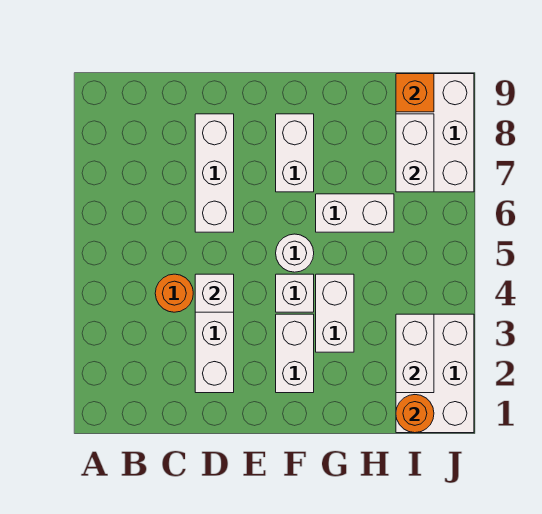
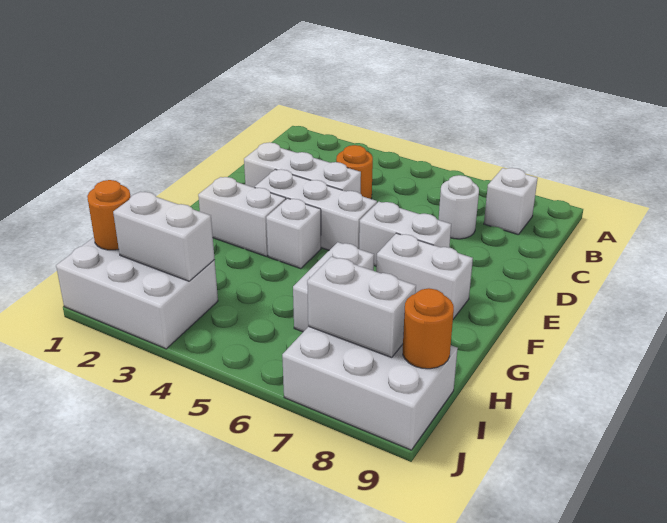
white 1x1 brick [195,274,234,312] -> white 1x1 brick moved to [484,168,538,235]
white 1x3 brick [195,114,234,232] -> white 1x3 brick moved to [255,169,377,250]
white 1x1 round brick [276,234,314,272] -> white 1x1 round brick moved to [439,175,479,239]
white 1x2 brick [316,274,354,352] -> white 1x2 brick moved to [359,202,451,266]
orange 1x1 brick [396,74,434,112] -> orange 1x1 round brick [403,288,454,369]

